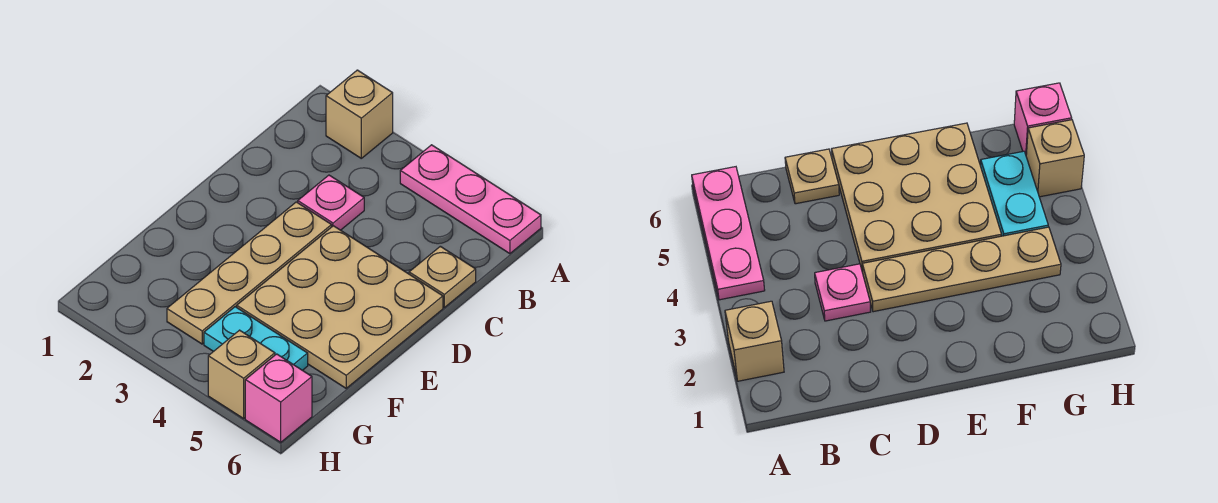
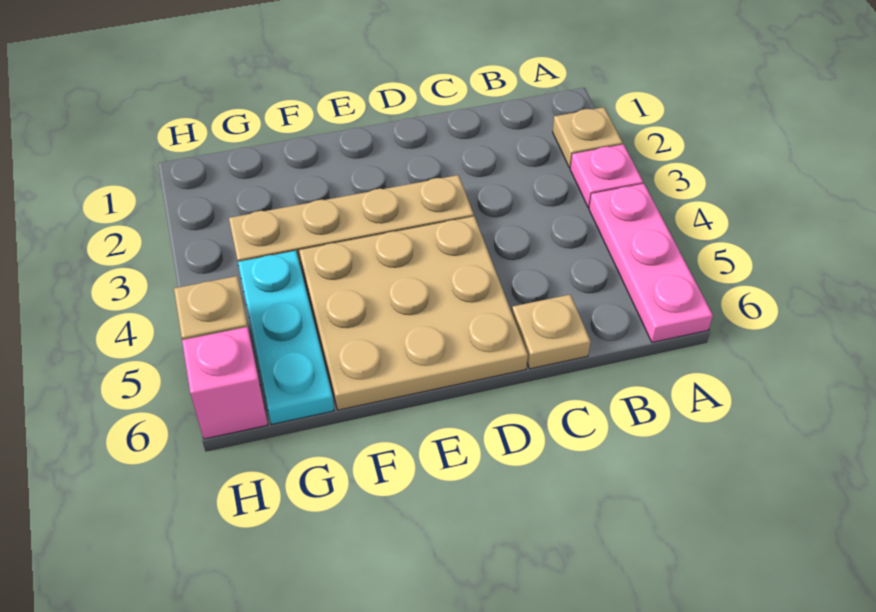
tan 1x1 brick [326,70,393,158] -> tan 1x1 plate [553,107,623,168]
pink 1x1 plate [298,175,364,230] -> pink 1x1 plate moved to [570,144,643,208]
cyan 1x2 plate [204,307,308,370] -> cyan 1x3 plate [238,251,334,425]

